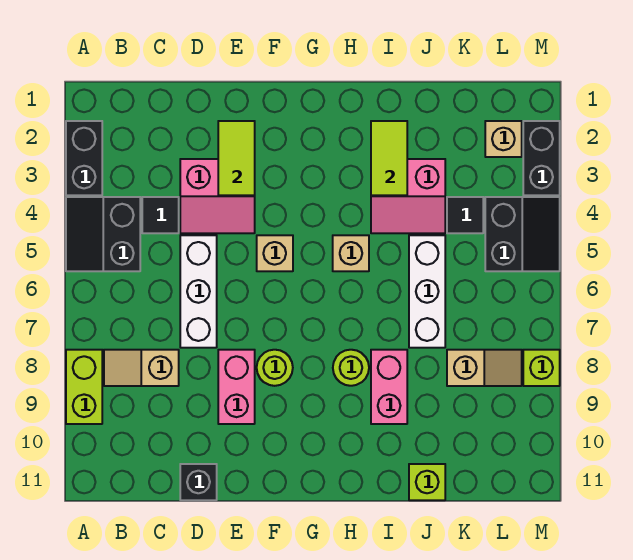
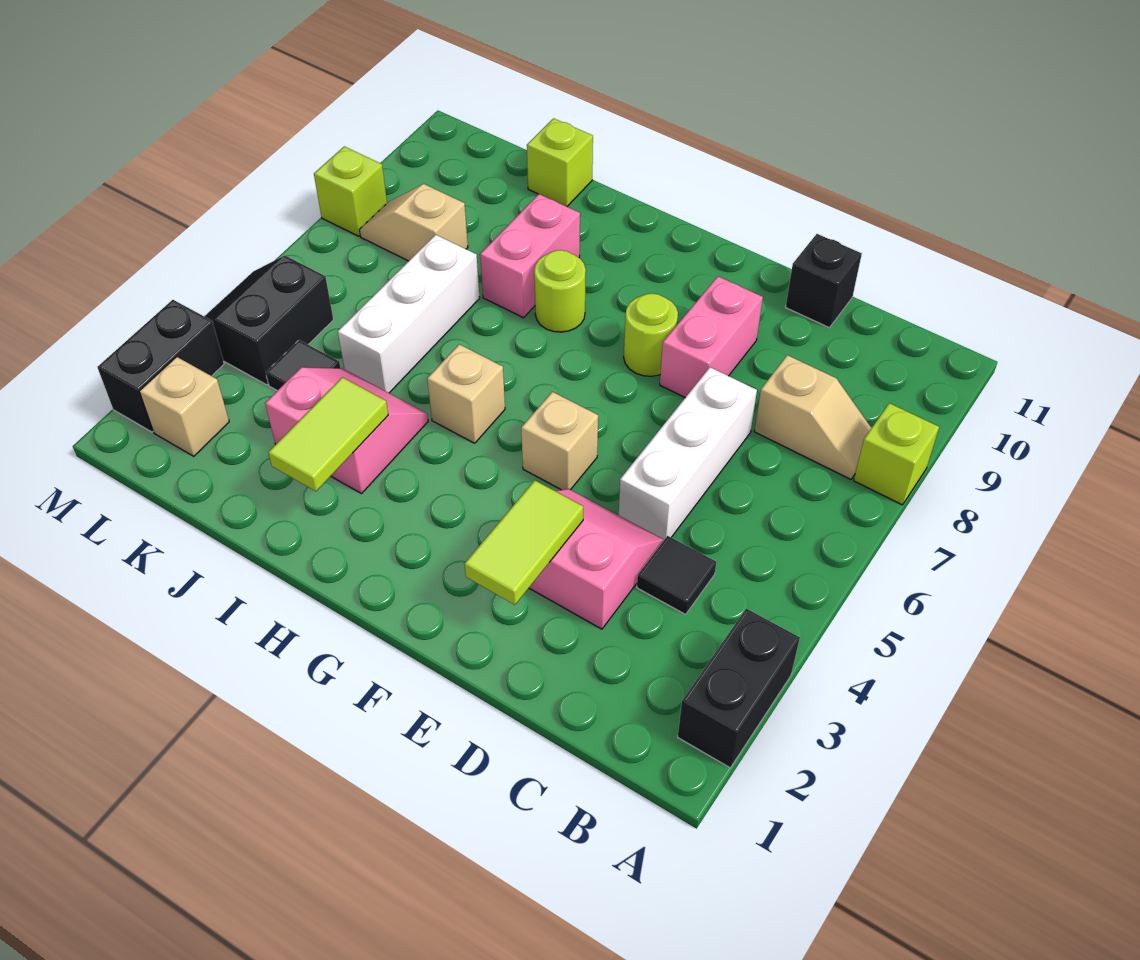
black 2x2 slope [66,197,140,271] -> none
lime 1x2 brick [66,350,102,424] -> lime 1x1 brick [854,403,939,505]

